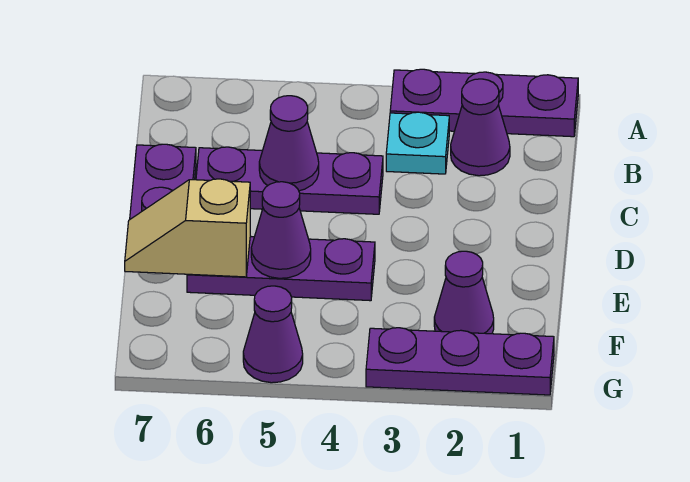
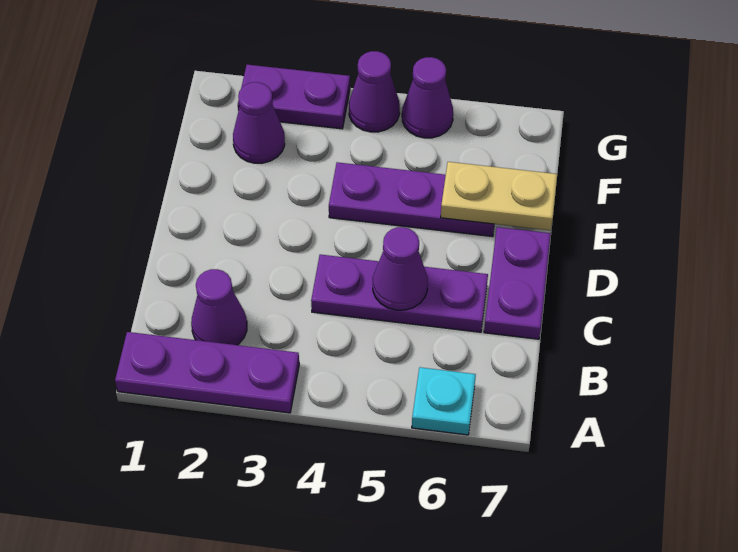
cyan 1x1 plate [386,112,449,174] -> cyan 1x1 plate moved to [412,367,476,435]
purple 1x1 cone [251,182,311,278] -> purple 1x1 cone moved to [349,51,400,132]
tan 1x2 slope [125,179,250,277] -> tan 1x2 plate [441,162,557,230]
purple 1x3 plate [366,328,554,395] -> purple 1x2 plate [238,65,350,129]

